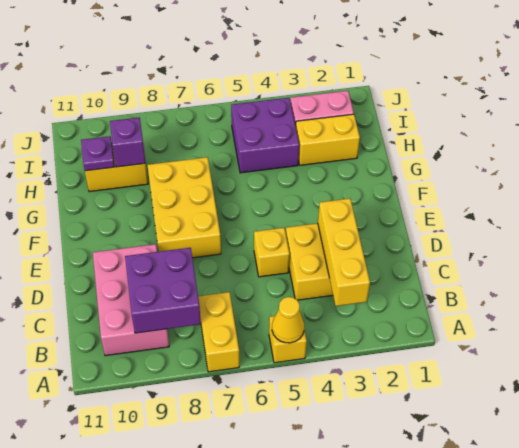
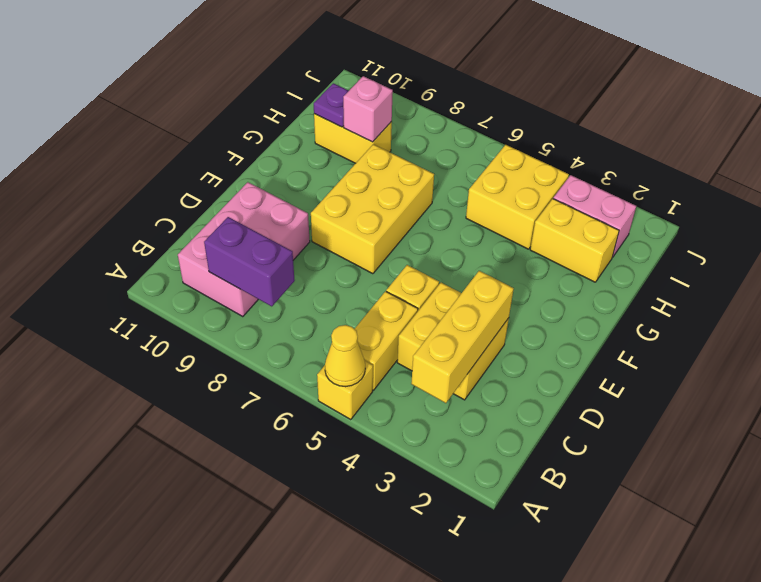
yellow 1x2 brick [198,292,239,372] -> yellow 1x2 brick moved to [355,291,418,390]
purple 2x2 brick [125,248,201,333] -> purple 1x2 brick [204,217,295,306]
purple 2x2 brick [231,98,299,173] -> yellow 2x2 brick [466,145,569,249]
purple 1x1 brick [110,117,146,167] -> pink 1x1 brick [343,76,393,142]

